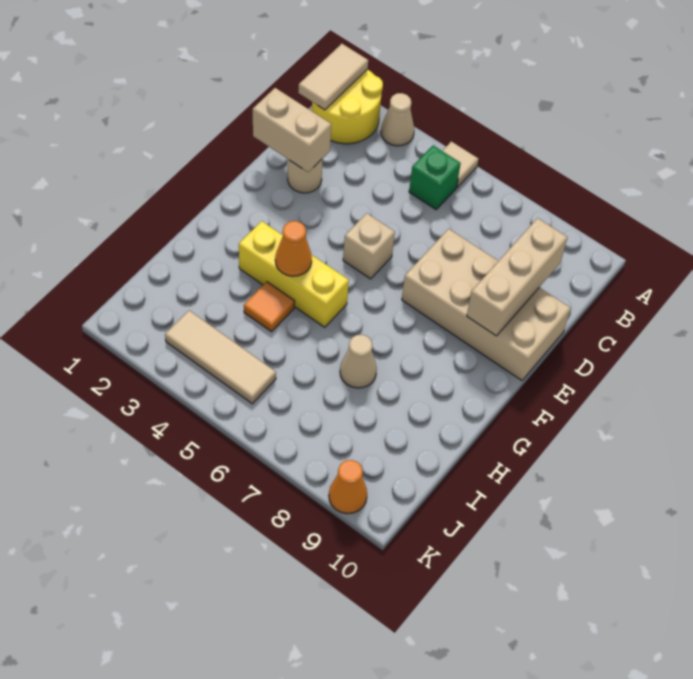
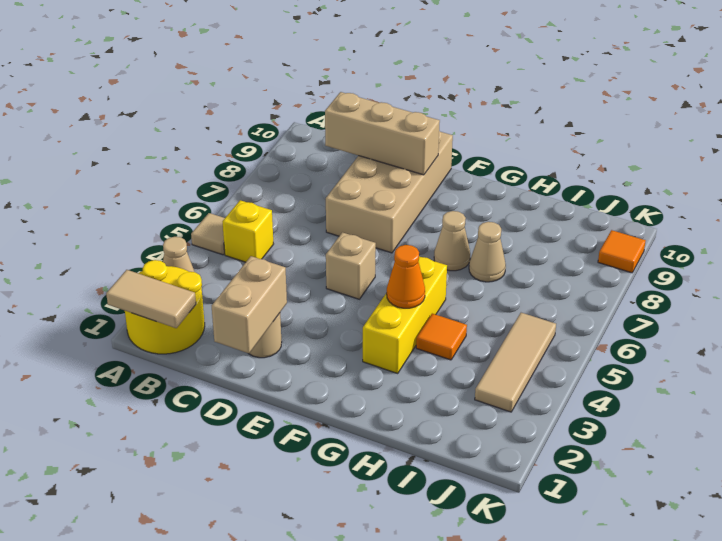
green 1x1 brick [409,146,461,209] -> yellow 1x1 brick [222,200,273,262]
none -> tan 1x1 cone [434,211,470,271]
orange 1x1 cone [329,460,367,514] -> orange 1x1 tile [598,230,646,273]

